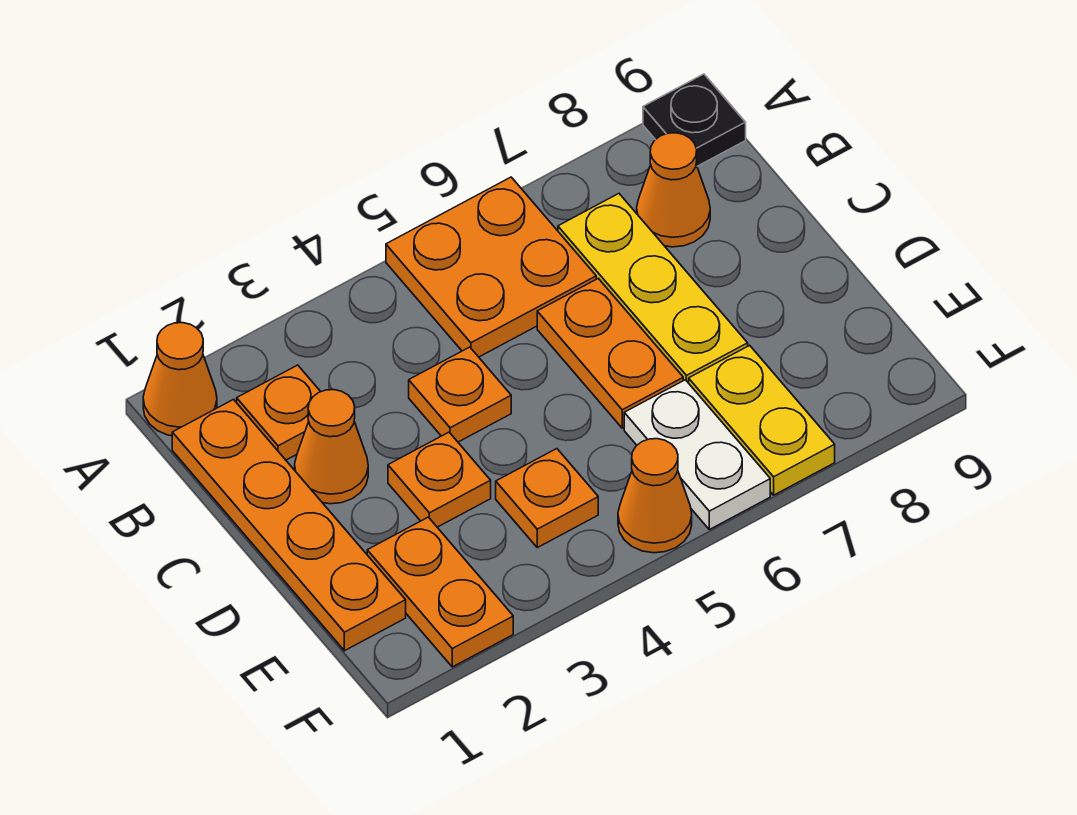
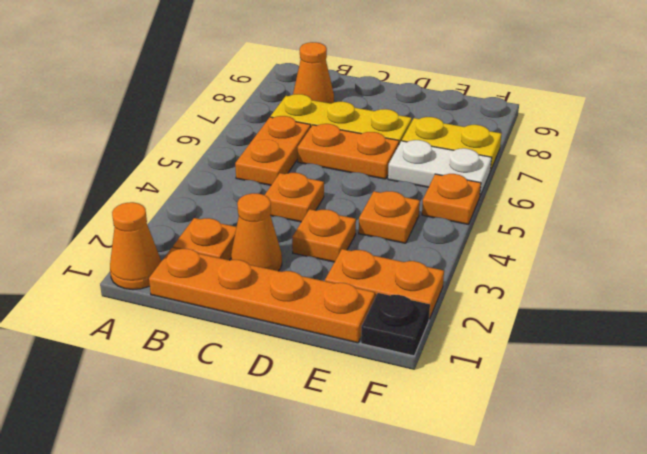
orange 2x2 plate [386,177,596,357] -> orange 1x2 plate [235,116,311,185]
black 1x1 plate [643,74,746,166] -> black 1x1 plate moved to [361,293,430,356]
orange 1x1 cone [618,439,692,553] -> orange 1x1 plate [422,174,481,224]

